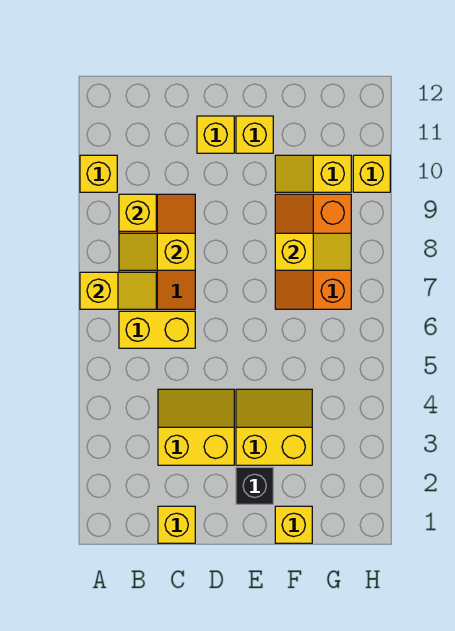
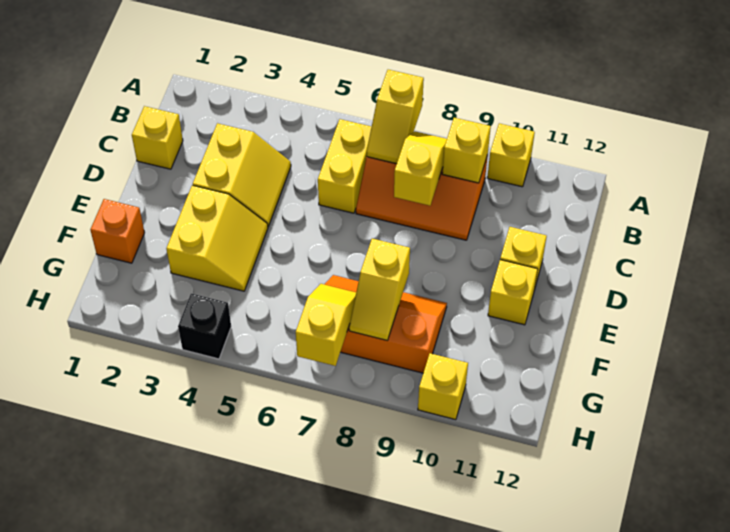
black 1x1 brick [236,467,273,504] -> black 1x1 brick moved to [178,293,231,359]
yellow 1x1 brick [275,506,312,543] -> orange 1x1 brick [90,199,145,263]
yellow 1x2 slope [275,155,351,192] -> yellow 1x2 slope moved to [296,284,356,366]

